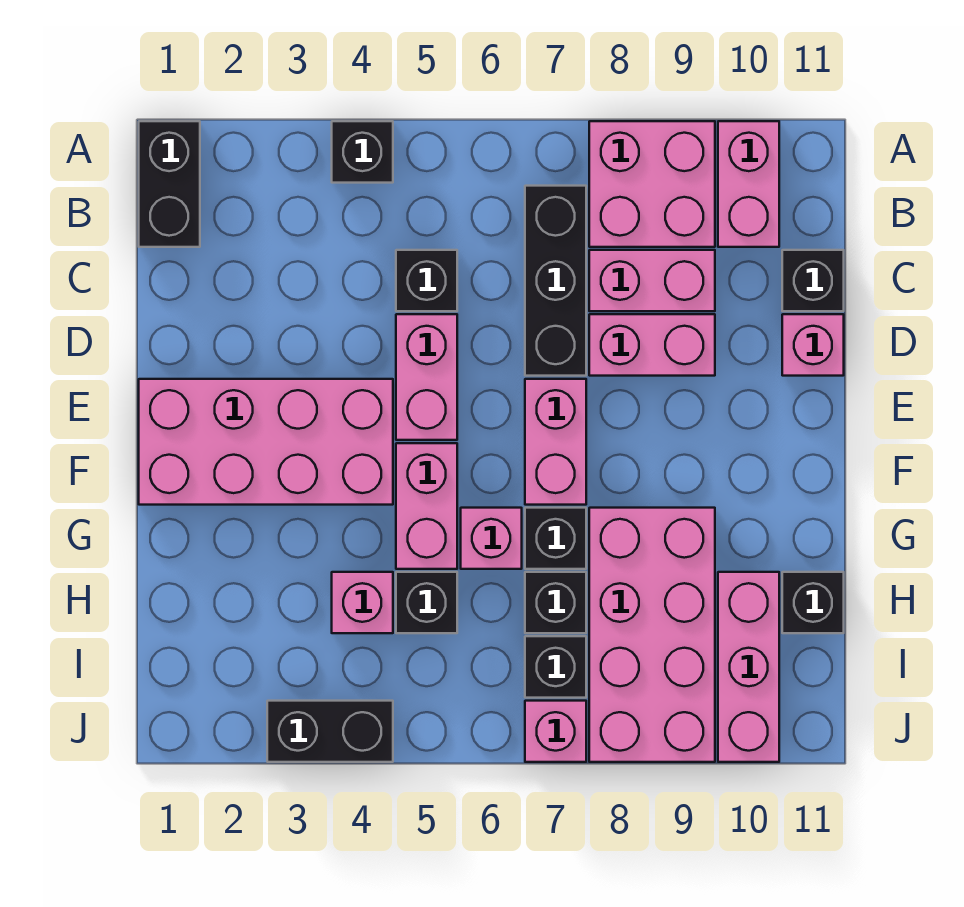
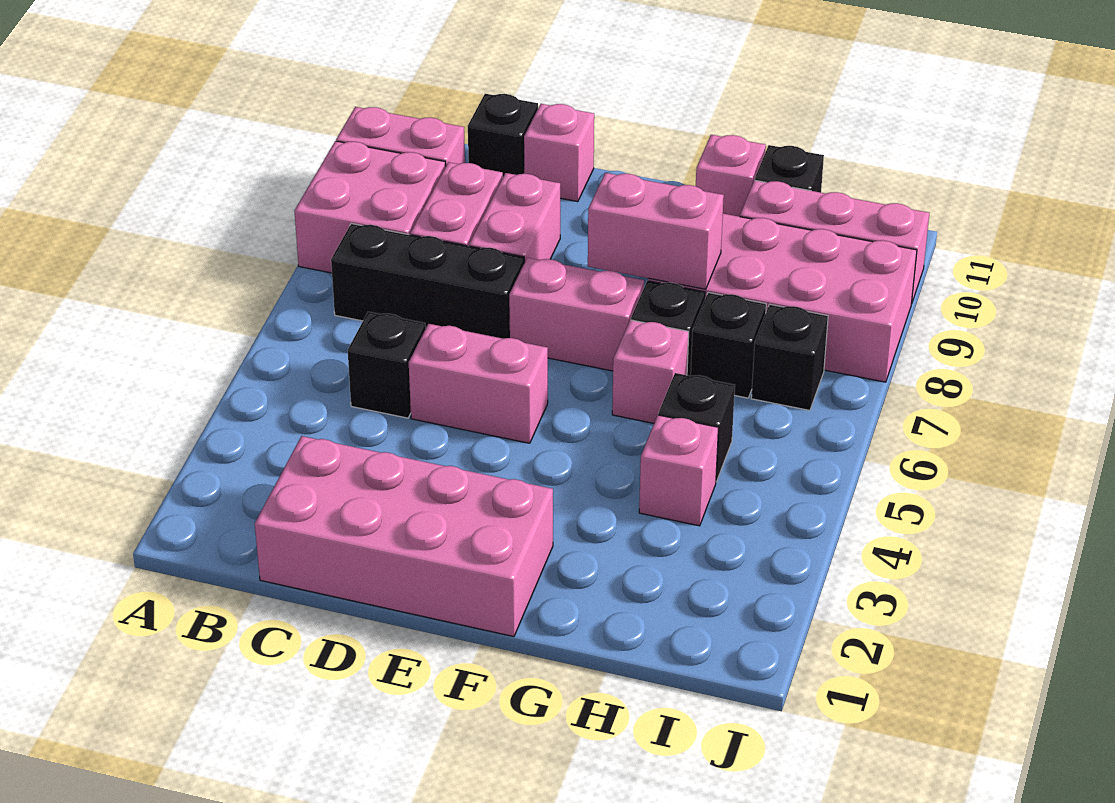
black 1x2 brick [139,121,200,247] -> none
black 1x1 brick [332,121,393,183] -> none
pink 2x4 brick [139,379,393,505] -> pink 2x4 brick turned to [255,436,553,637]
pink 1x2 brick [396,443,457,569] -> pink 1x2 brick moved to [588,173,724,289]
black 1x2 brick [267,701,393,762] -> none
pink 1x1 brick [525,701,586,762] -> pink 1x1 brick moved to [696,135,766,217]

